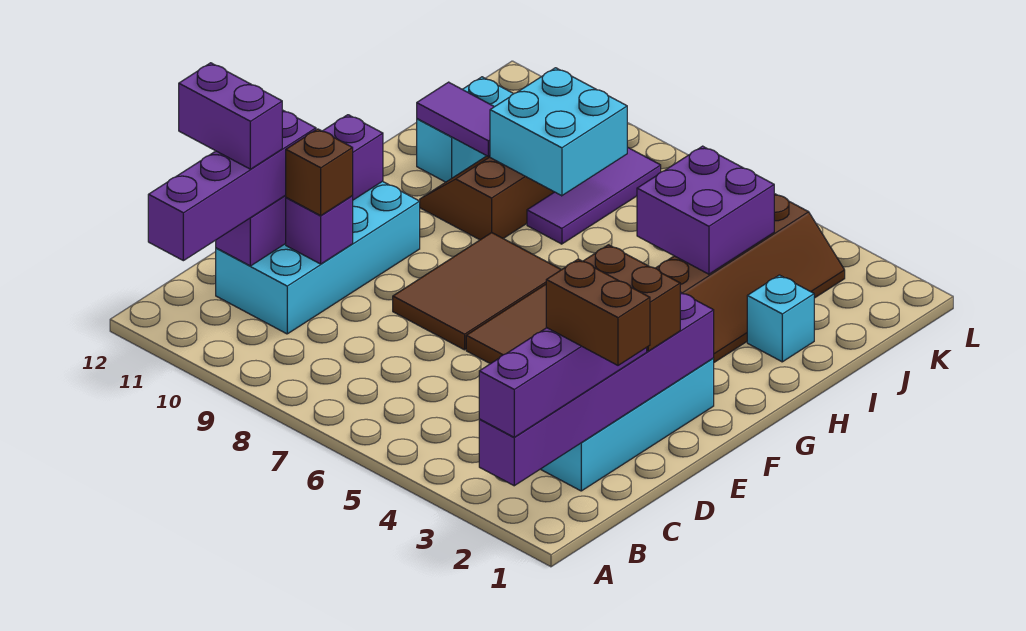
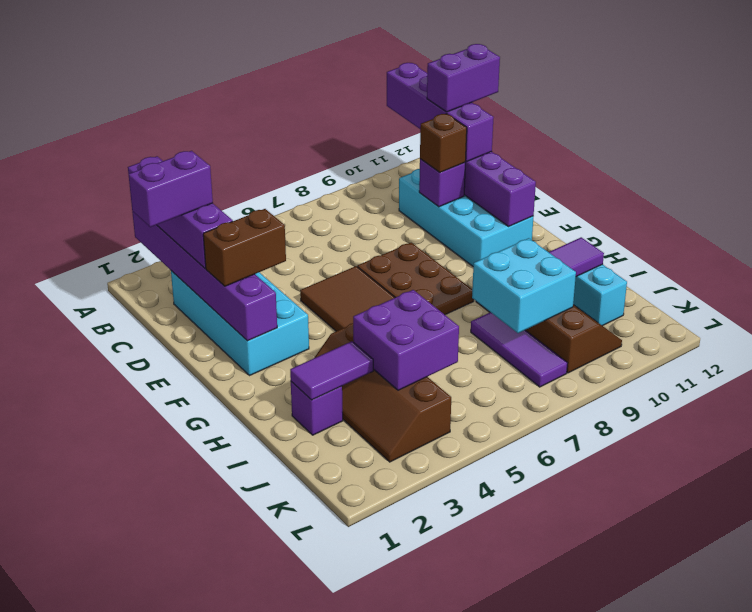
brown 1x2 brick [546,259,650,365] -> purple 1x2 brick [129,151,213,227]
brown 2x3 tile [393,233,561,350] -> brown 2x3 plate [357,243,474,315]
cyan 1x1 brick [747,275,814,362] -> purple 1x1 brick [291,382,343,435]
none -> purple 1x2 tile [290,341,373,400]

